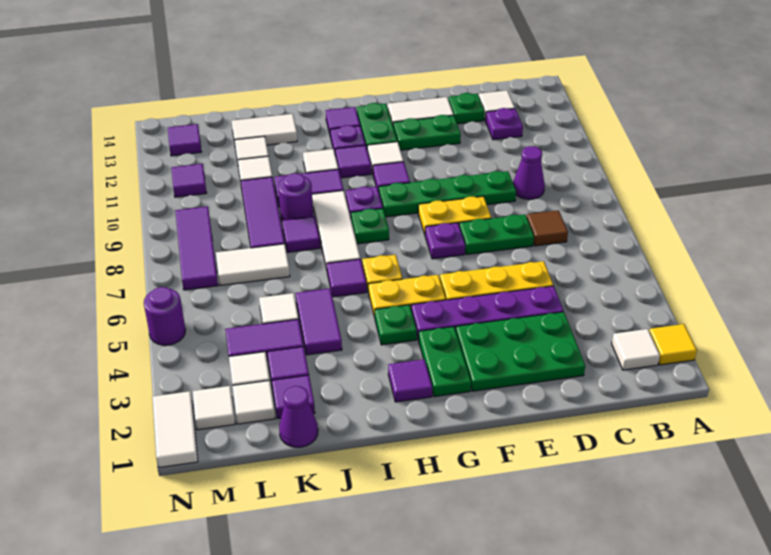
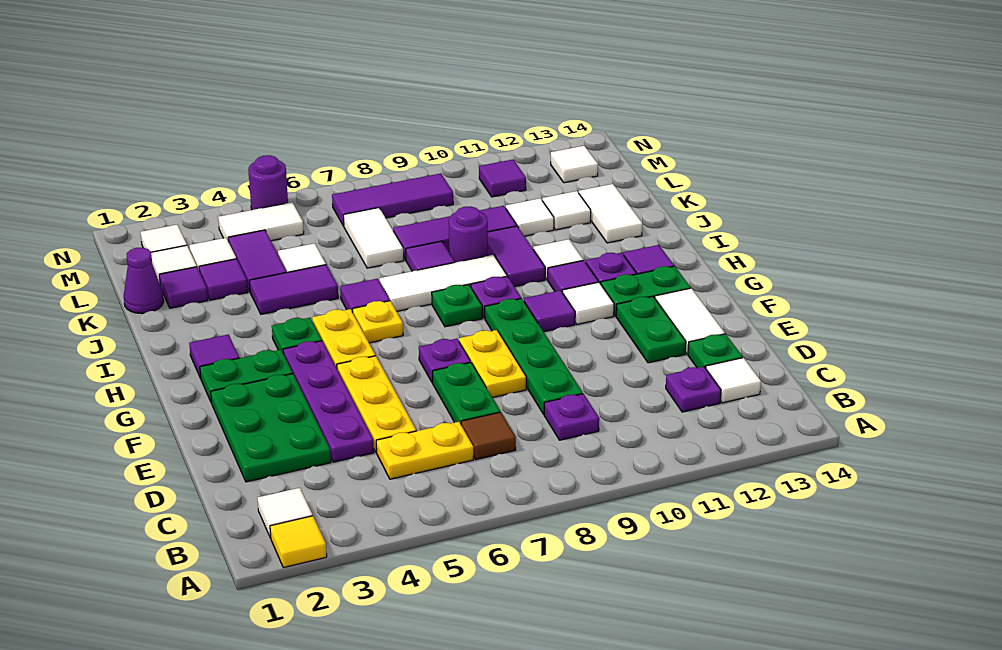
none -> yellow 1x2 plate [376,422,474,479]
purple 1x1 cone [513,146,545,199] -> purple 1x1 plate [544,394,599,440]
purple 1x1 tile [168,124,201,156] -> white 1x1 tile [551,146,598,183]
white 1x2 tile [152,391,198,468] -> white 1x2 tile moved to [218,202,304,242]

